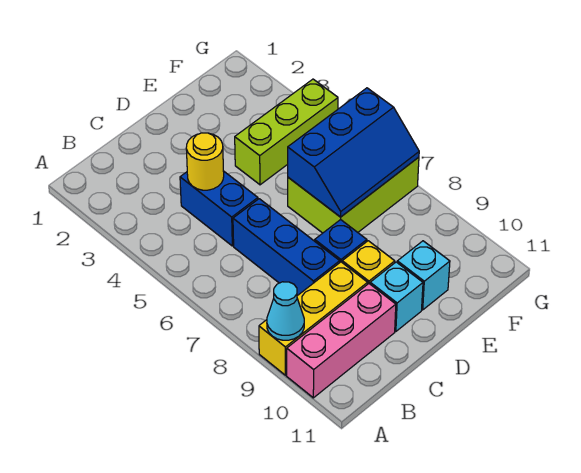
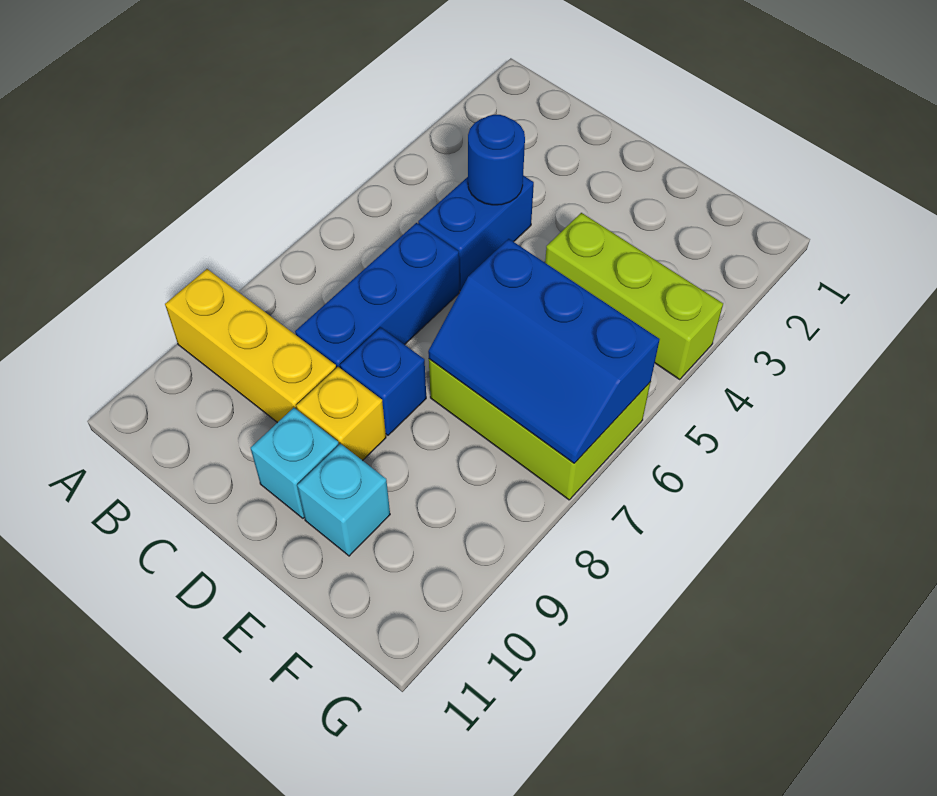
cyan 1x1 cone [267,282,304,340] -> none
pink 1x3 brick [287,284,396,398] -> none
yellow 1x1 round brick [186,133,224,190] -> blue 1x1 round brick [468,115,525,205]

